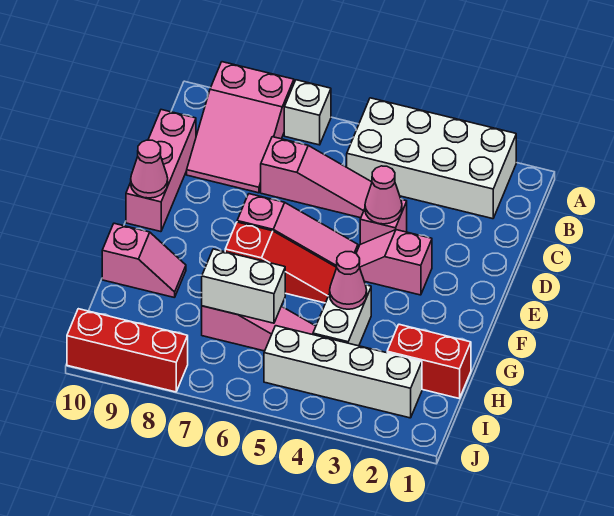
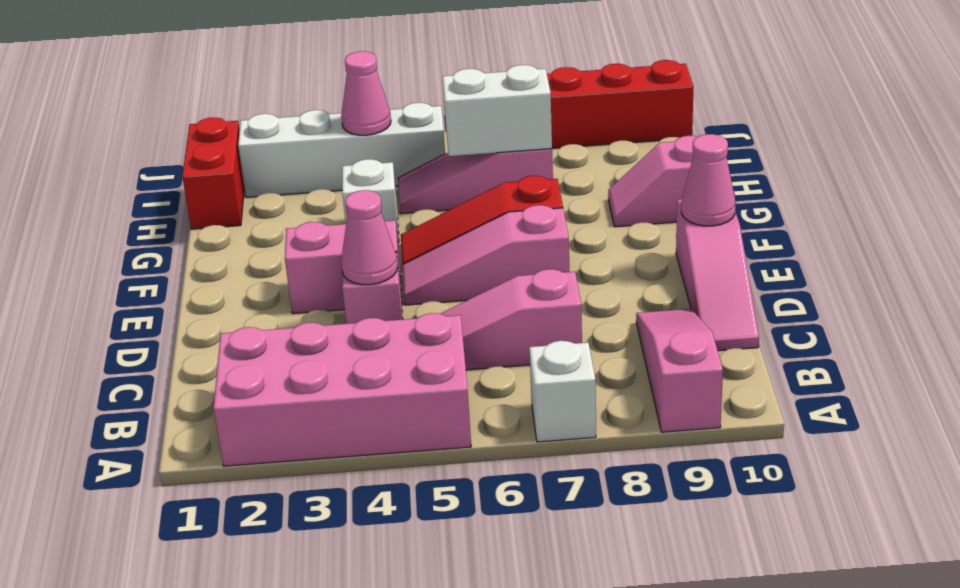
white 2x4 brick [347,98,516,219] -> pink 2x4 brick [214,313,471,466]
pink 2x3 slope [187,62,294,193] -> pink 1x3 slope [636,309,723,432]
pink 1x3 brick [126,110,196,232] -> pink 1x3 slope [676,199,759,351]
pink 1x2 slope [356,230,432,295] -> pink 1x2 brick [285,220,402,314]
white 1x2 brick [313,285,371,346] -> white 1x1 brick [342,159,399,243]
pink 1x1 cone [330,252,367,309] -> pink 1x1 cone moved to [341,51,391,135]
red 1x2 brick [387,324,471,398] -> red 1x2 brick turned to [182,117,244,229]

